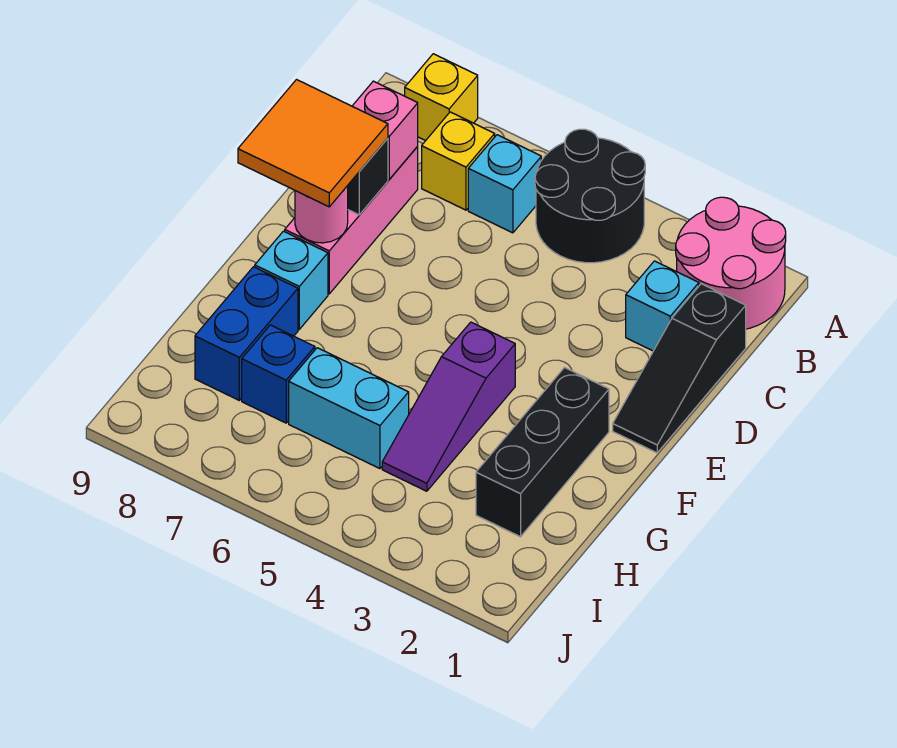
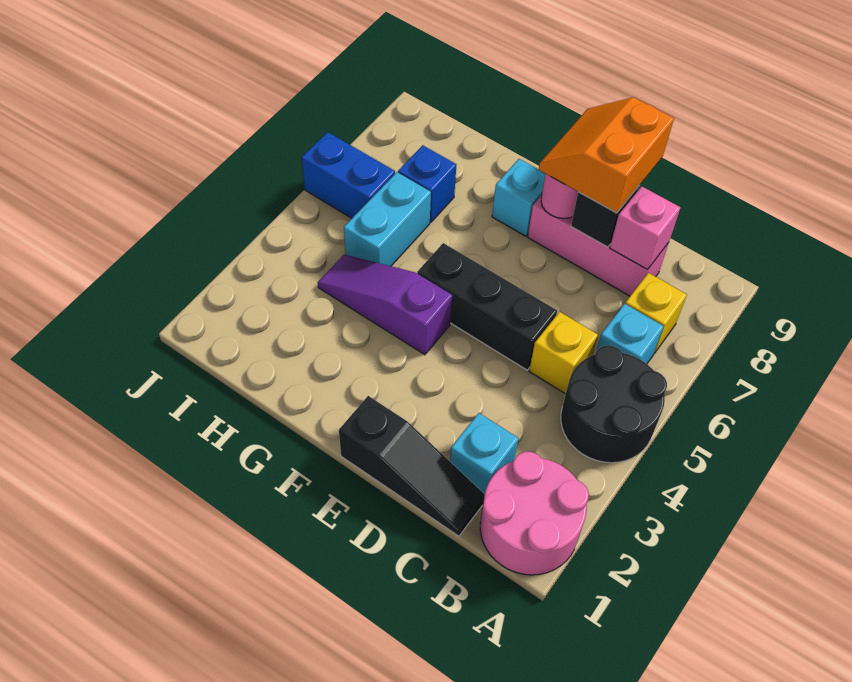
yellow 1x1 brick [405,54,478,141] -> yellow 1x1 brick moved to [529,312,598,394]
black 1x3 slope [613,284,746,453] -> black 1x3 slope turned to [339,396,485,536]
orange 2x2 tile [238,80,388,207] -> orange 2x2 slope [539,97,674,213]
black 1x3 brick [476,368,609,537] -> black 1x3 brick moved to [417,243,557,370]
blue 1x2 brick [195,267,298,400] -> blue 1x2 brick moved to [302,132,395,218]

